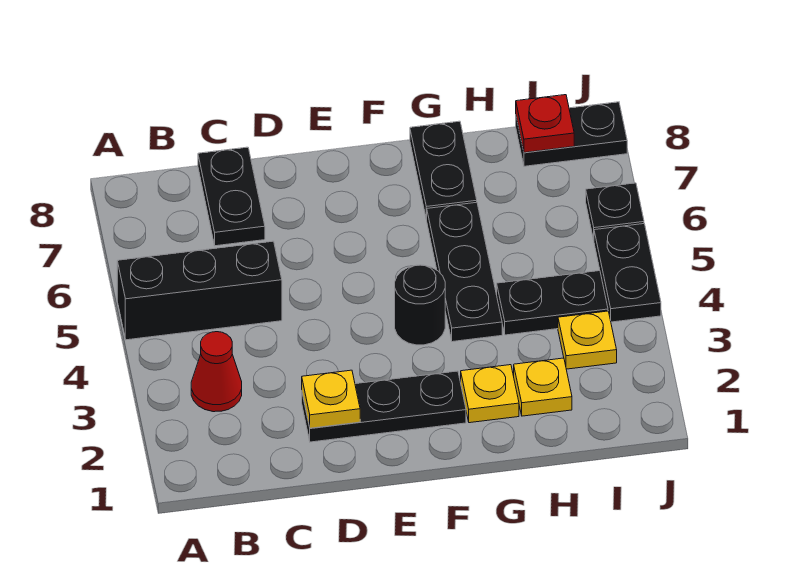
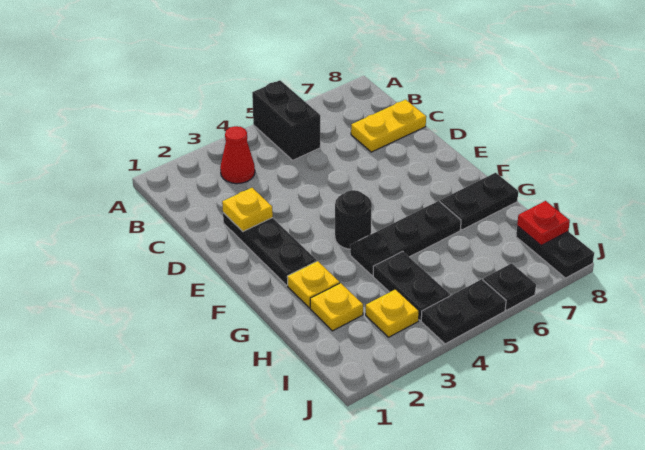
black 1x3 brick [117,241,282,340] -> black 1x2 brick [252,80,320,160]
black 1x2 plate [198,147,265,246] -> yellow 1x2 plate [351,100,426,152]

